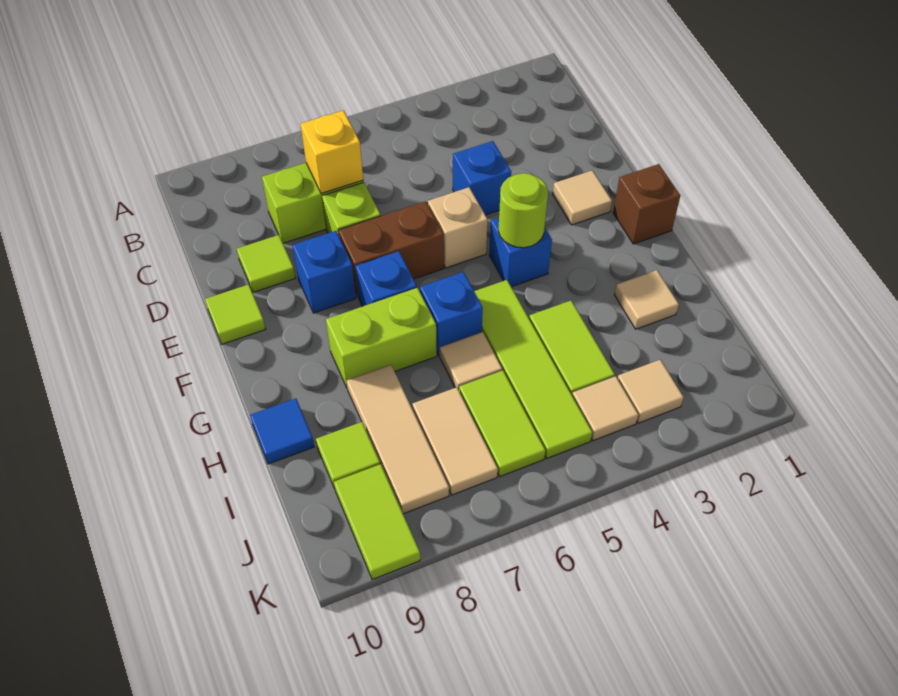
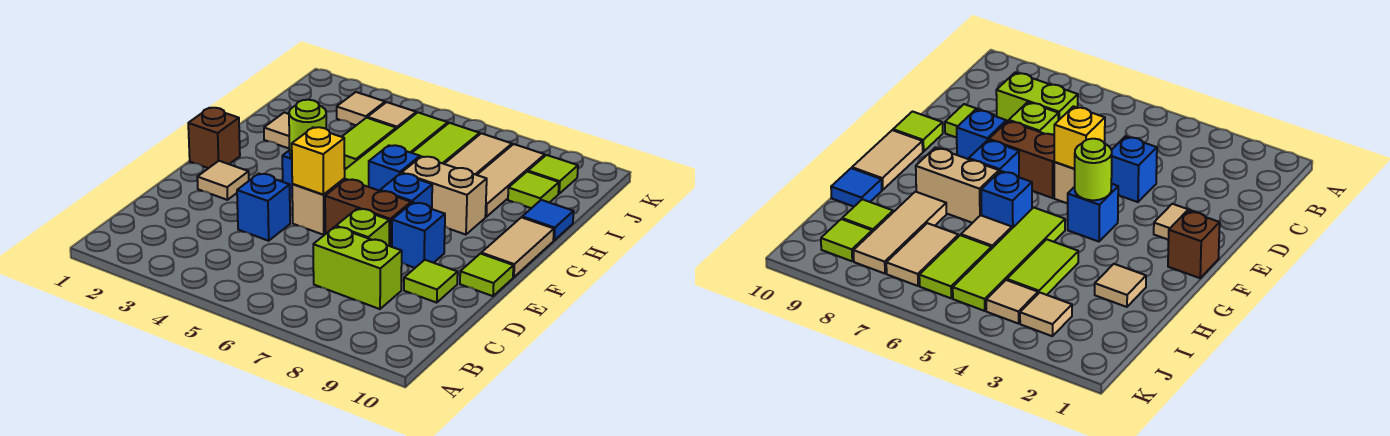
yellow 1x1 brick [301,110,363,194] -> yellow 1x1 brick moved to [292,127,345,195]
none -> tan 1x2 tile [481,217,554,277]
lime 1x2 brick [326,288,437,387] -> tan 1x2 brick [402,156,487,235]
lime 1x2 tile [334,464,420,580] -> lime 1x1 tile [528,155,578,194]

